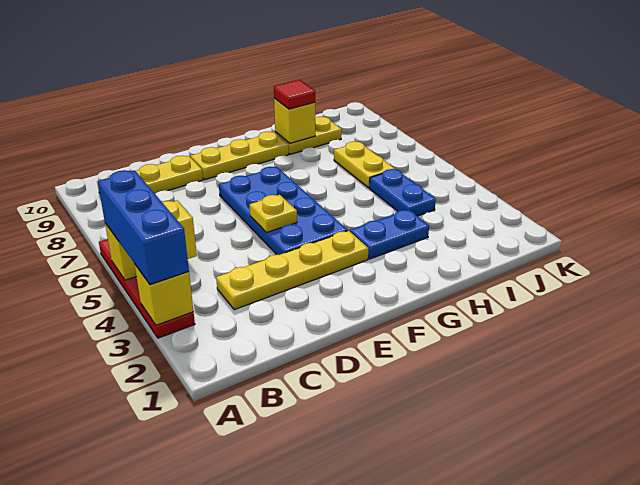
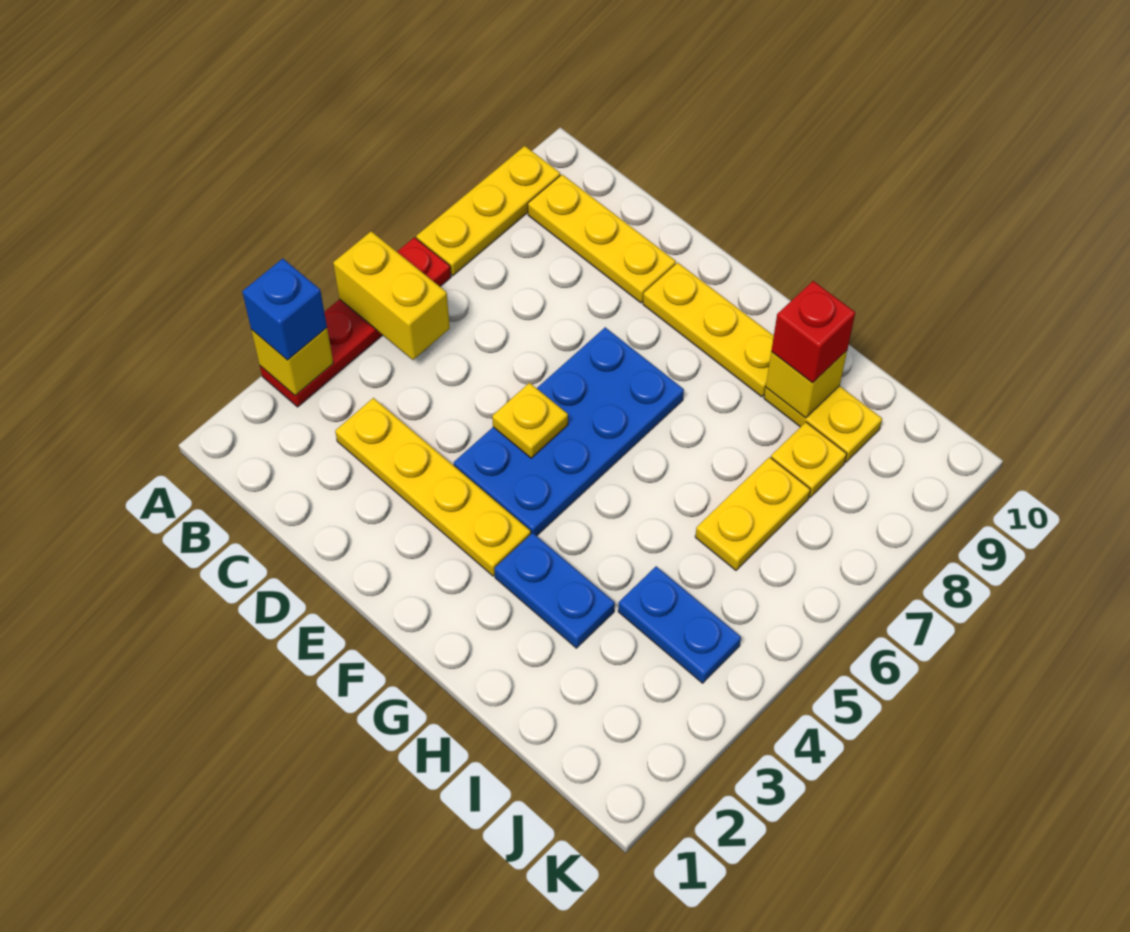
blue 1x3 brick [98,170,189,285] -> blue 1x1 brick [242,259,327,360]
none -> yellow 1x3 plate [416,146,560,276]
red 1x1 tile [274,80,315,109] -> red 1x1 brick [771,281,855,383]
blue 1x2 plate [369,169,436,216] -> blue 1x2 plate turned to [618,566,741,683]
none -> yellow 1x1 plate [771,422,847,497]

